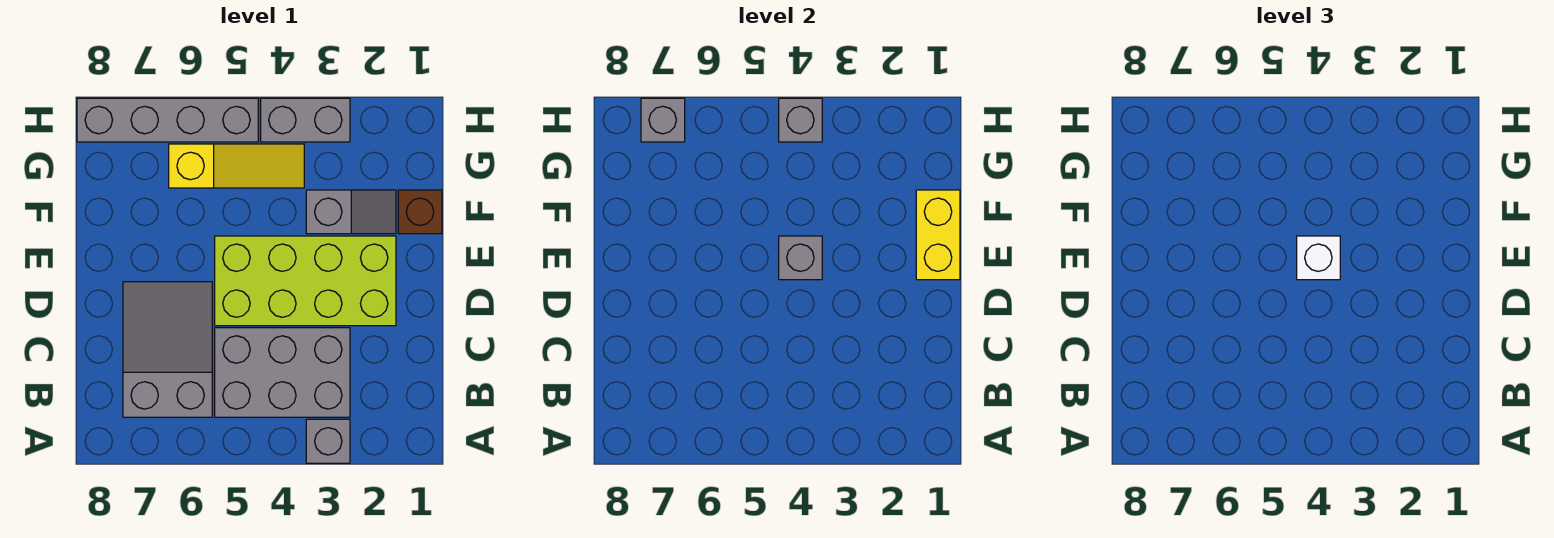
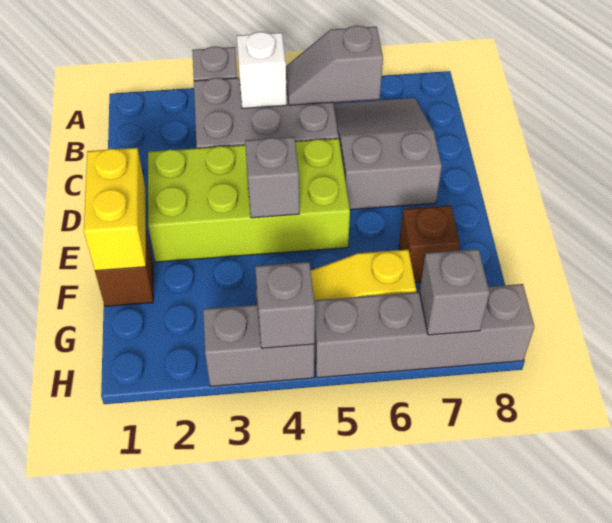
grey 2x3 slope [123,282,212,417] -> grey 2x3 slope turned to [333,98,442,210]
white 1x1 brick [1297,236,1340,280] -> white 1x1 brick moved to [237,32,287,108]
grey 1x2 slope [306,190,396,234] -> grey 1x2 slope moved to [286,26,383,105]
none -> brown 1x1 brick [399,206,460,282]

